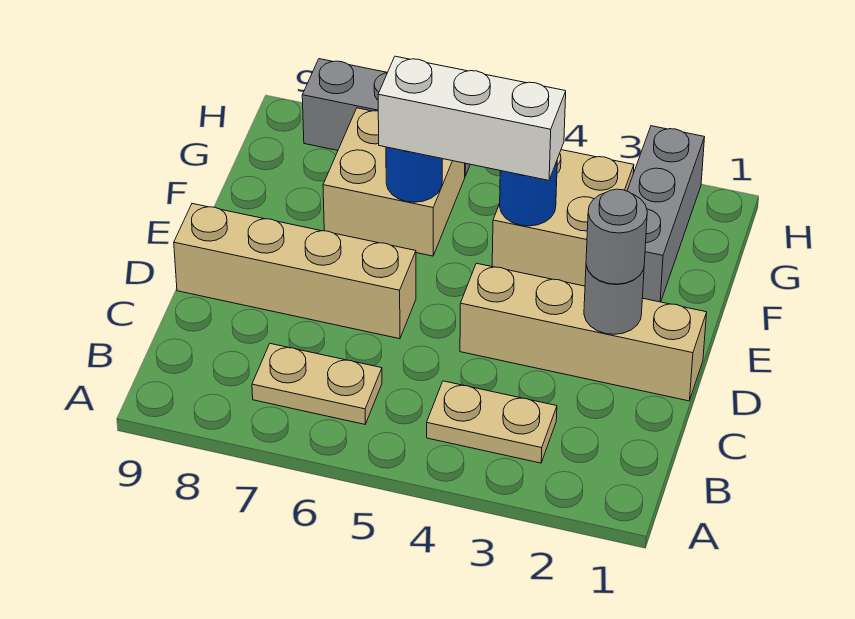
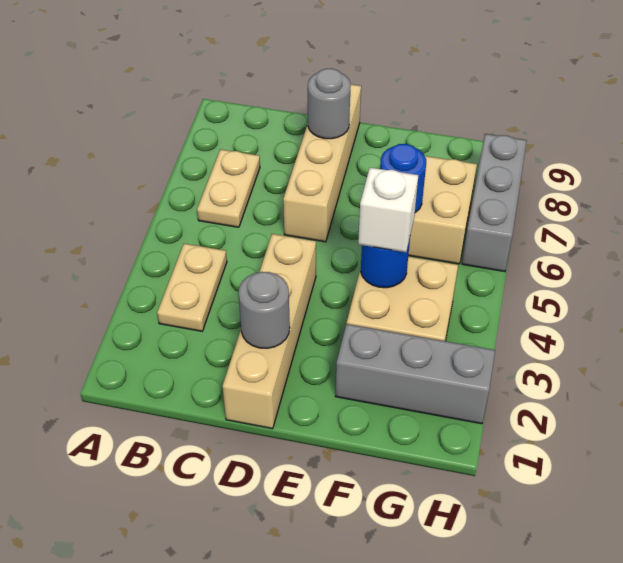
grey 1x1 round brick [586,189,647,284] -> grey 1x1 round brick moved to [308,68,351,139]
white 1x3 brick [378,56,566,180] -> white 1x1 brick [358,168,418,252]

